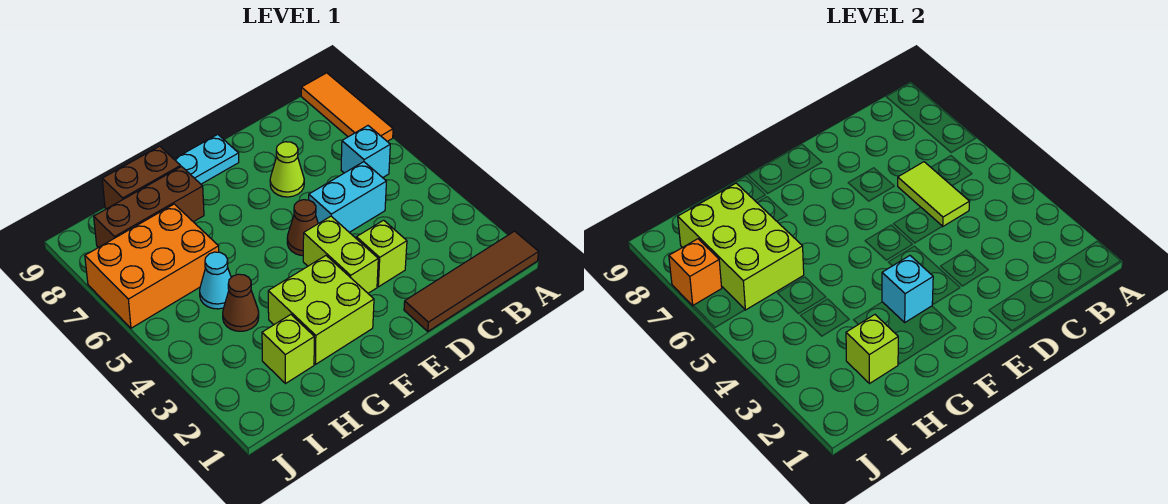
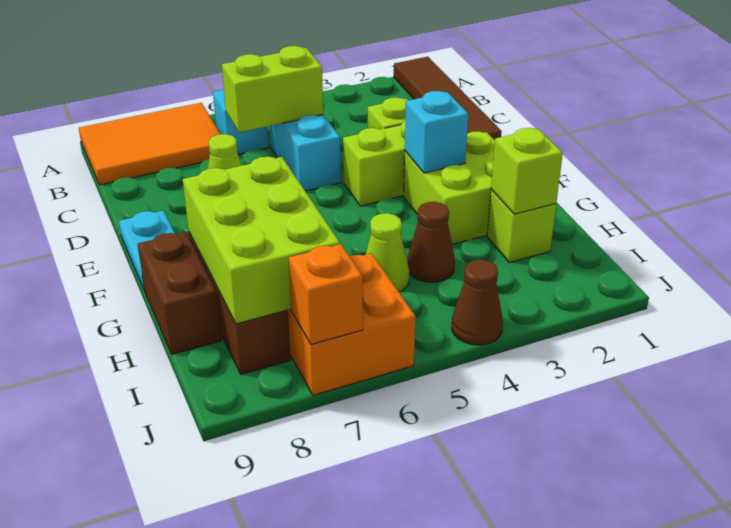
orange 1x3 tile [301,73,393,141] -> orange 2x3 tile [79,103,220,185]
lime 1x2 tile [898,162,970,226] -> lime 1x2 brick [222,46,323,132]
brown 1x1 cone [287,200,318,256] -> brown 1x1 cone moved to [452,260,503,345]
cyan 1x1 cone [200,252,231,309] -> lime 1x1 cone [365,213,409,292]
orange 2x3 brick [85,204,219,328] -> orange 2x2 brick [288,253,416,395]
lime 2x3 brick [678,183,804,310] -> lime 2x3 brick turned to [183,157,340,324]

